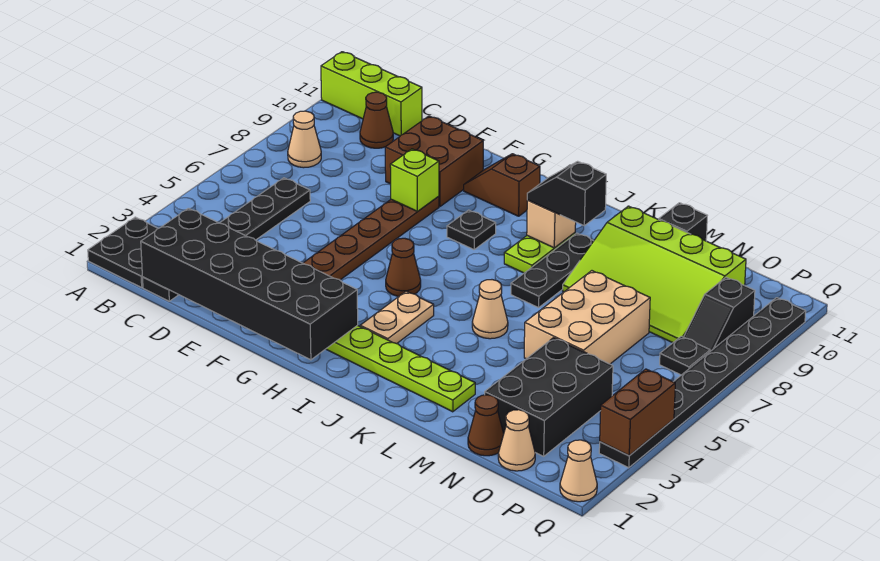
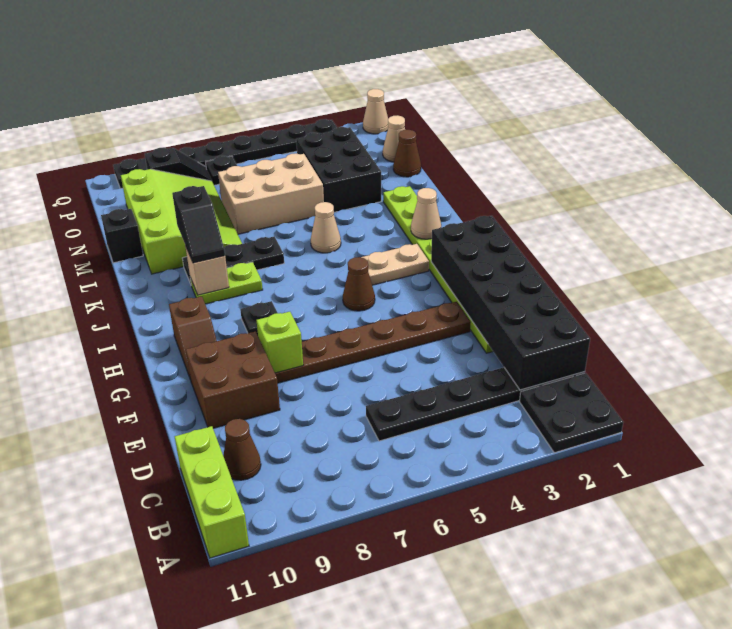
tan 1x1 cone [288,111,321,168] -> tan 1x1 cone moved to [411,188,441,239]
black 2x3 brick [485,338,613,456] -> black 2x3 brick turned to [296,127,381,212]
brown 1x2 brick [600,369,675,456] -> none

